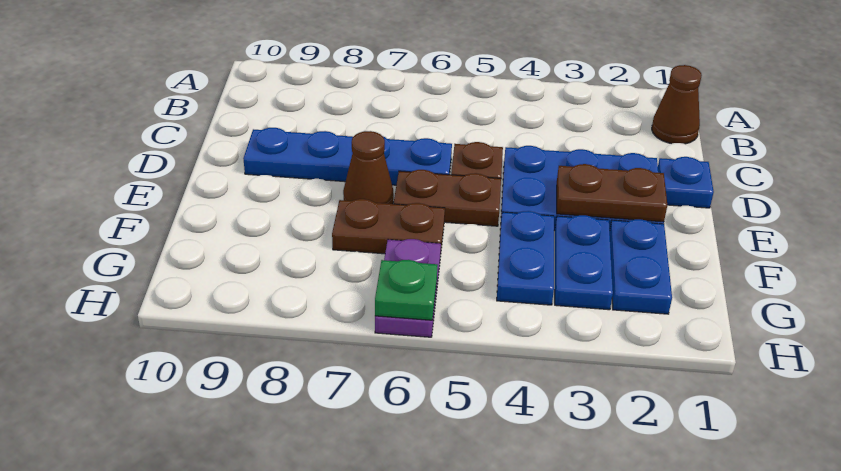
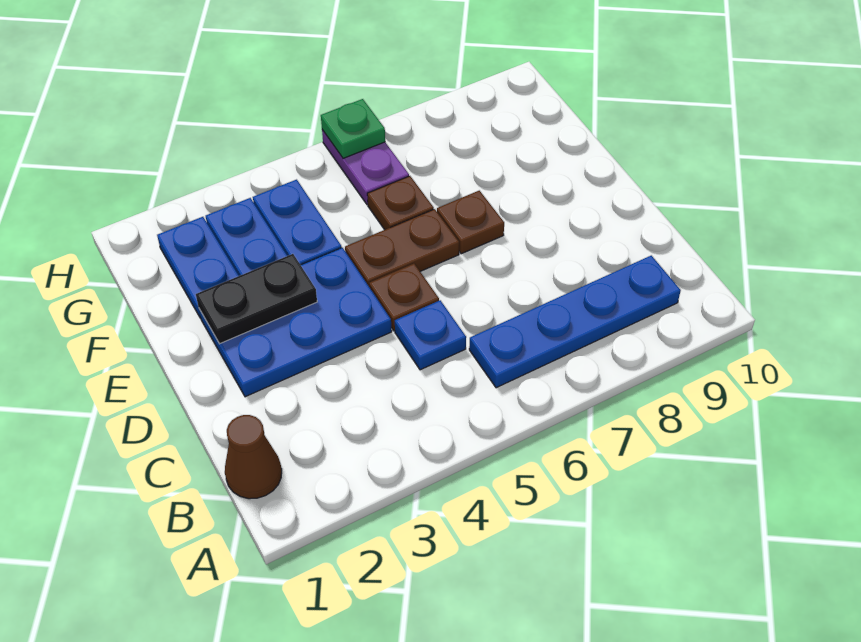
blue 1x1 plate [658,157,714,208] -> blue 1x1 plate moved to [395,300,466,370]
blue 1x4 plate [243,128,452,185] -> blue 1x4 plate moved to [469,256,681,388]
brown 1x2 plate [557,164,667,222] -> black 1x2 plate [196,254,317,344]
brown 1x1 cone [343,131,394,204] -> brown 1x1 plate [437,191,504,254]
brown 1x2 plate [332,199,445,257] -> brown 1x1 plate [367,176,434,230]

